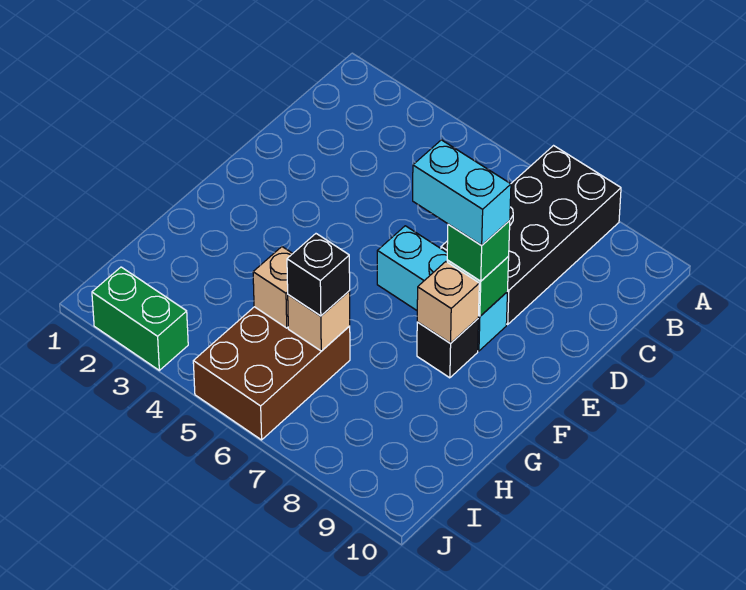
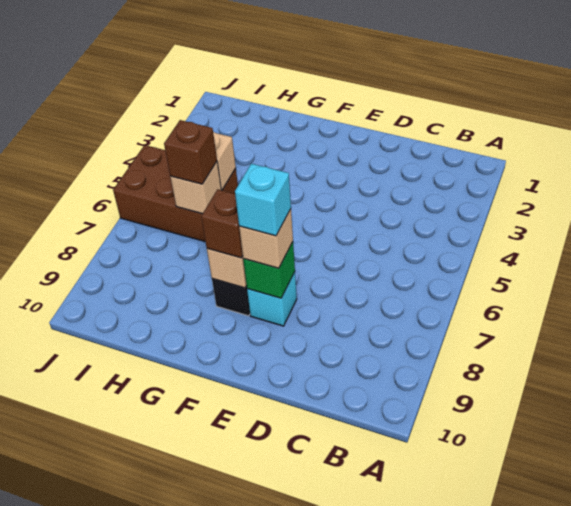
black 2x4 brick [441,146,621,324] -> none
cyan 1x3 brick [377,226,507,351] -> cyan 1x1 brick [247,272,297,326]
cyan 1x2 brick [413,140,511,245] -> cyan 1x1 brick [235,164,291,236]
green 1x1 brick [447,221,510,281] -> tan 1x1 brick [239,209,293,268]
none -> brown 1x1 brick [201,189,243,258]
black 1x1 brick [287,234,350,316] -> brown 1x1 brick [164,120,217,184]
green 1x2 brick [92,267,188,370] -> none

